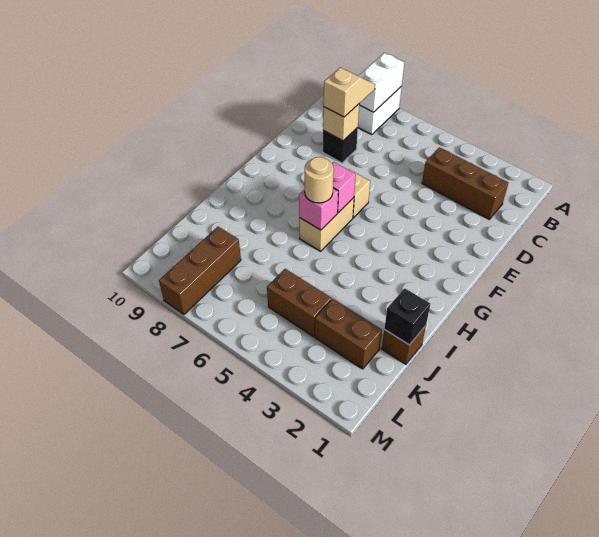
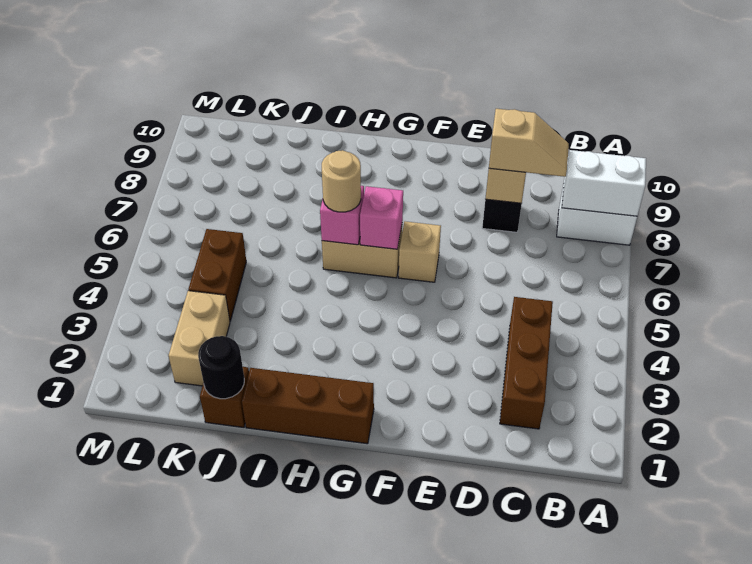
black 1x1 brick [384,288,430,345] -> black 1x1 round brick [198,336,244,399]
brown 1x2 brick [315,299,382,369] -> tan 1x2 brick [169,291,230,386]
brown 1x3 brick [159,227,241,314] -> brown 1x3 brick moved to [242,368,374,444]

